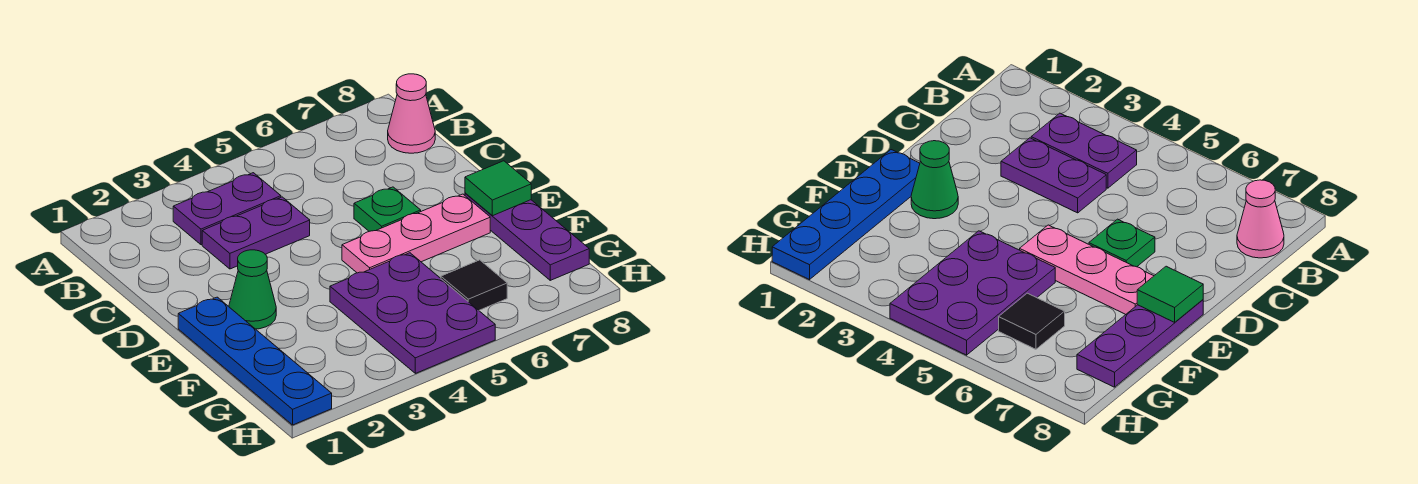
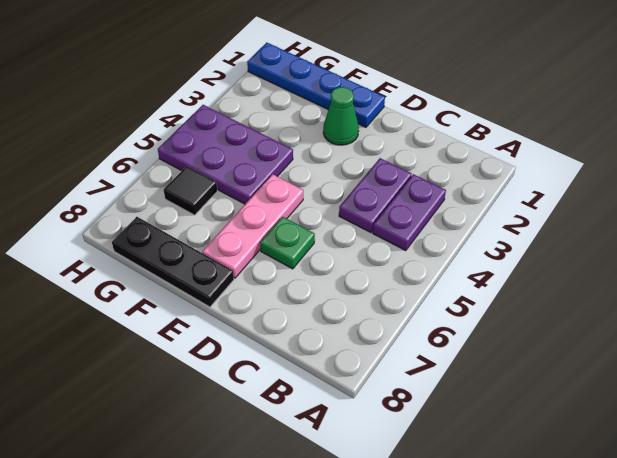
pink 1x1 cone [388,74,435,153] -> none
purple 1x3 plate [465,193,589,280] -> black 1x3 plate [112,217,234,307]
green 1x1 tile [465,161,531,216] -> none

